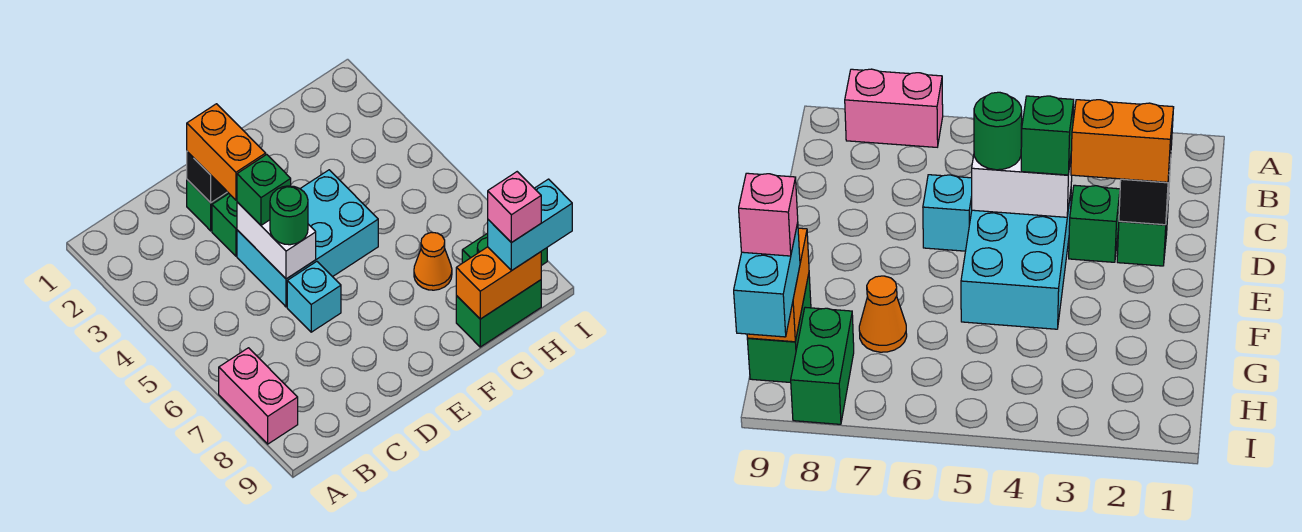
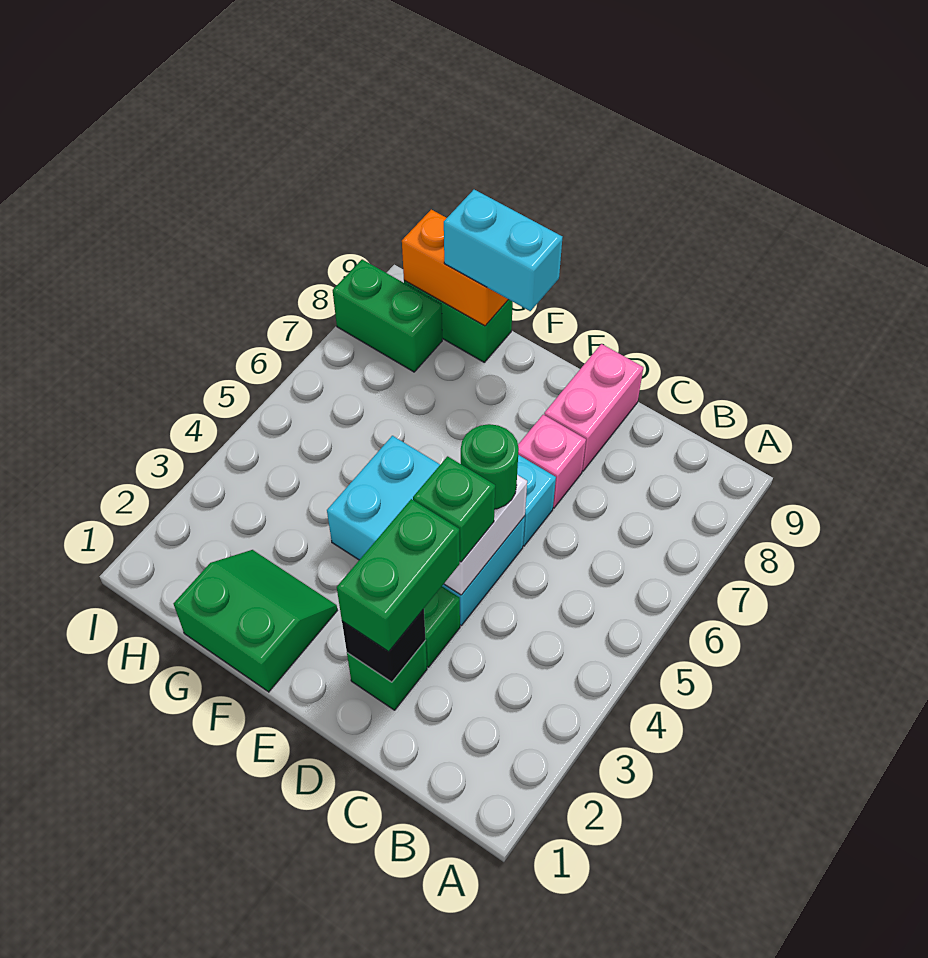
pink 1x2 brick [219,348,298,444] -> pink 1x2 brick moved to [544,344,643,471]
orange 1x2 brick [187,104,266,200] -> green 1x2 brick [337,499,460,652]
none -> green 2x2 slope [173,550,337,692]
orange 1x1 cone [414,232,452,290] -> none
cyan 1x2 brick [488,179,572,270] -> cyan 1x2 brick moved to [444,190,562,311]
pink 1x1 brick [488,172,541,243] -> pink 1x1 brick moved to [518,415,586,508]

